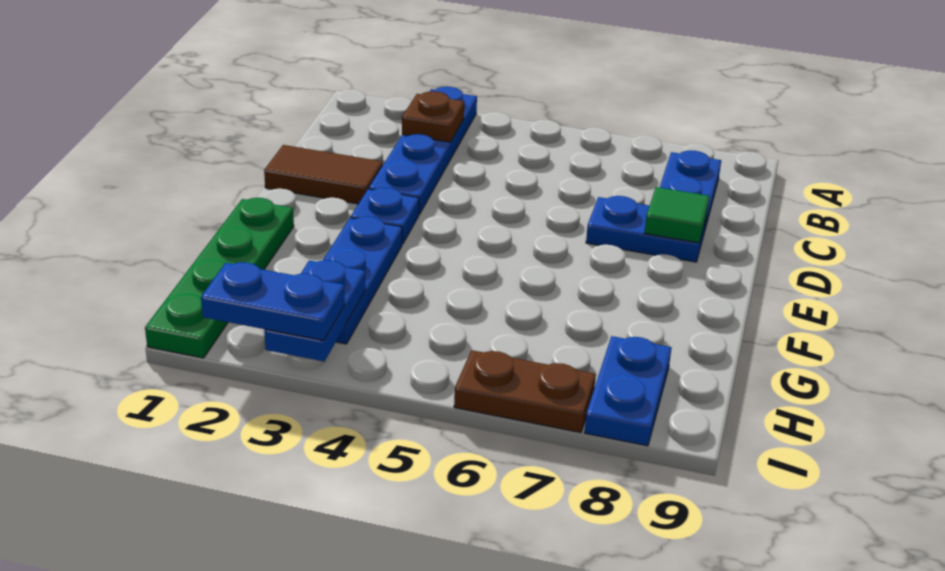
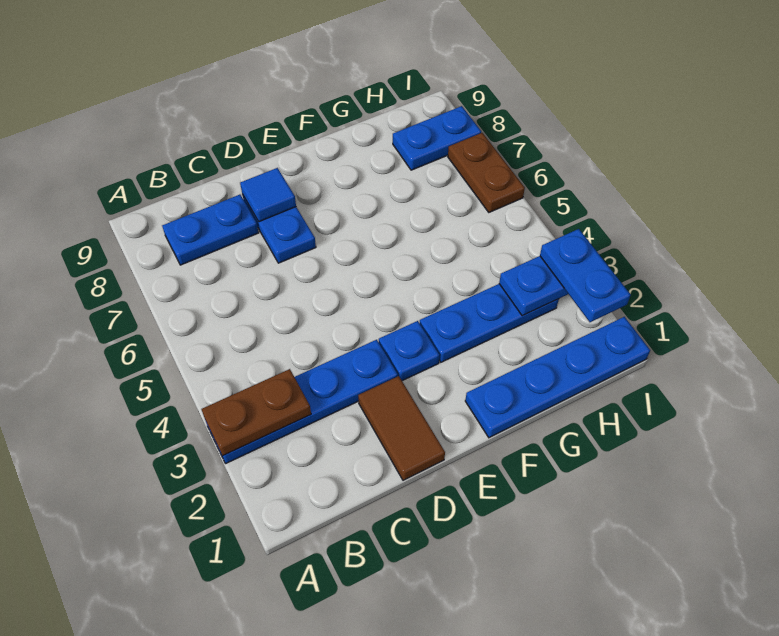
brown 1x1 plate [402,91,464,142] -> brown 1x2 plate [201,369,311,456]
green 1x1 tile [645,187,709,243] -> blue 1x1 tile [240,168,296,222]
green 1x4 plate [145,198,294,358] -> blue 1x4 plate [465,317,650,438]

